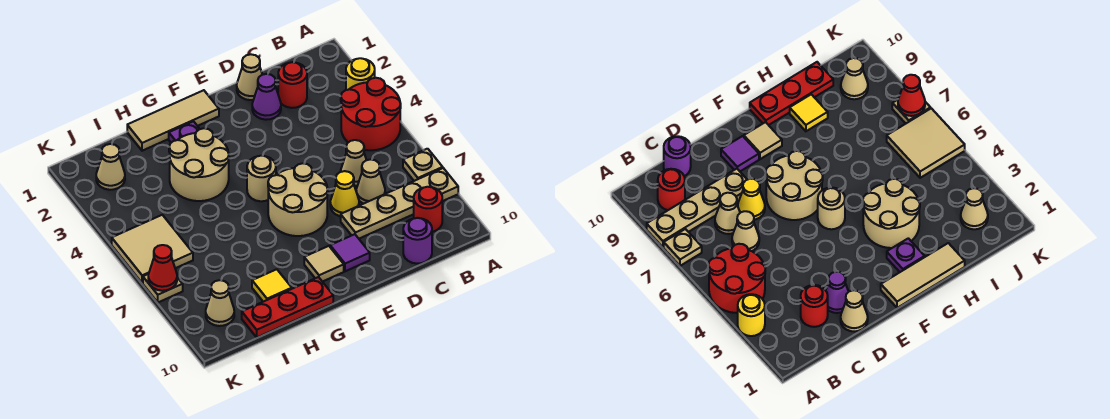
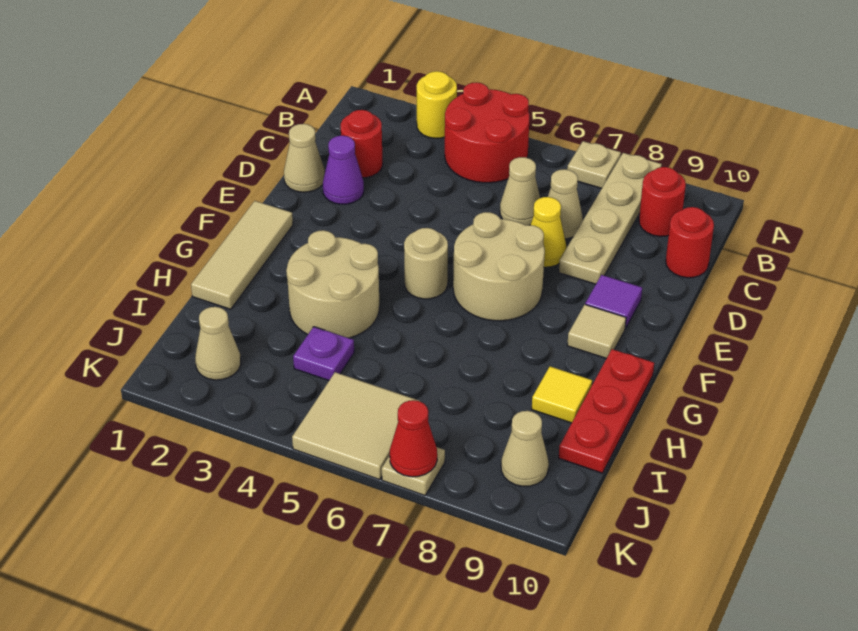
purple 1x1 round brick [403,218,432,264] -> red 1x1 round brick [666,207,714,278]
purple 1x1 plate [169,121,199,143] -> purple 1x1 plate moved to [293,327,354,380]

